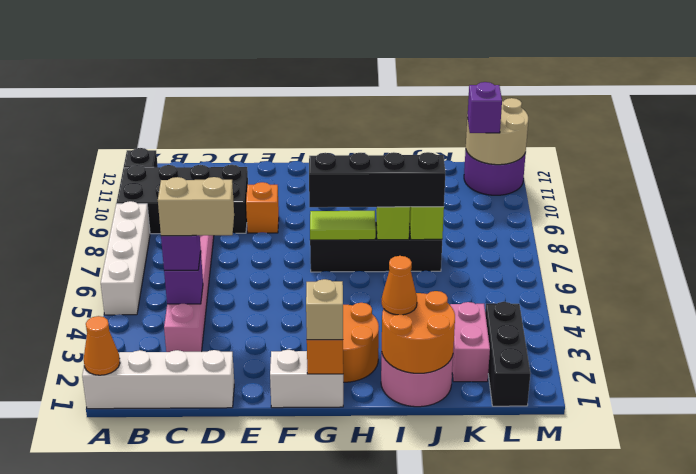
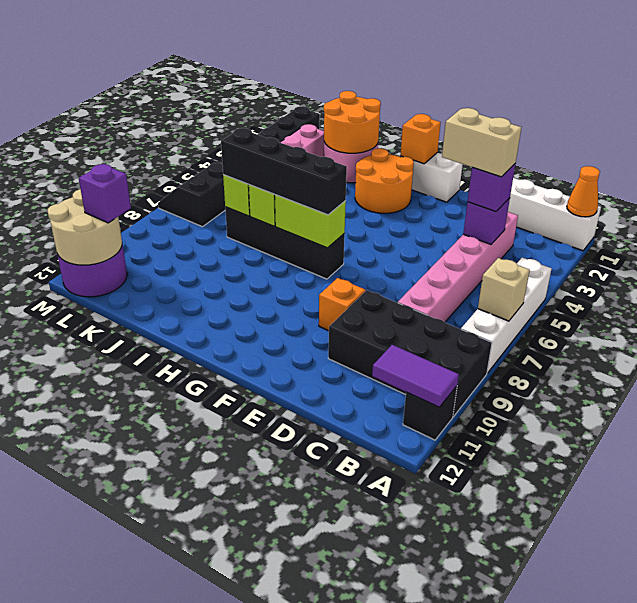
none -> purple 1x2 tile [372,345,459,407]
tan 1x1 brick [306,279,343,340] -> tan 1x1 brick moved to [478,258,530,321]
lime 1x2 tile [310,211,376,240] -> lime 1x2 brick [275,195,346,248]
orange 1x1 cone [382,256,417,315] -> none
none -> black 2x2 slope [158,163,225,227]

